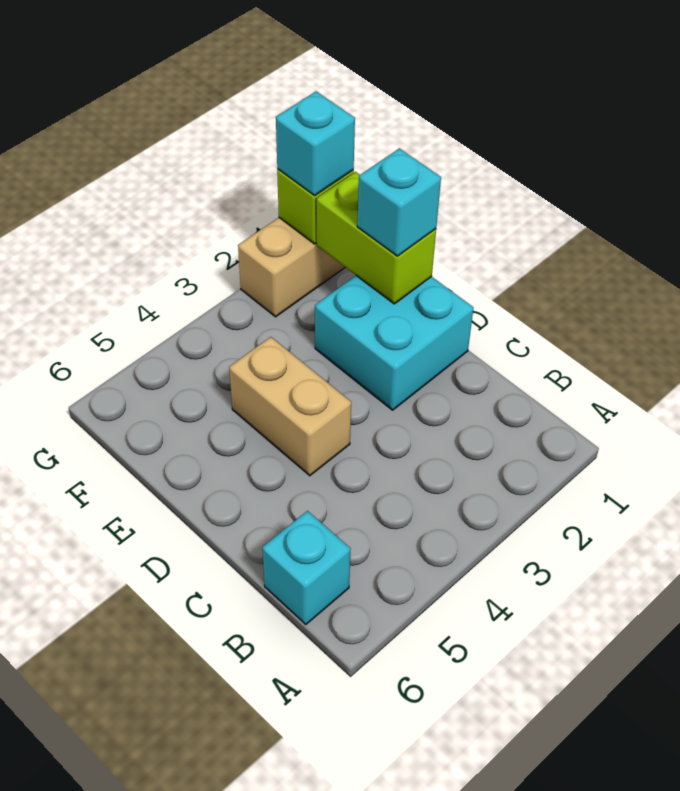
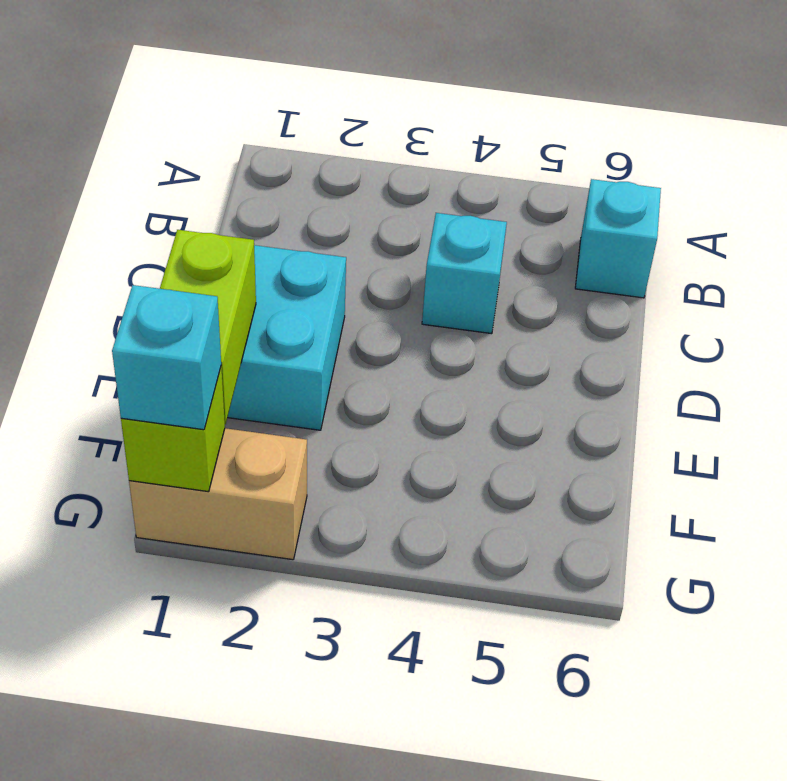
tan 1x2 brick [229,337,351,476] -> none
cyan 1x1 brick [357,148,441,256] -> cyan 1x1 brick moved to [422,213,507,334]

